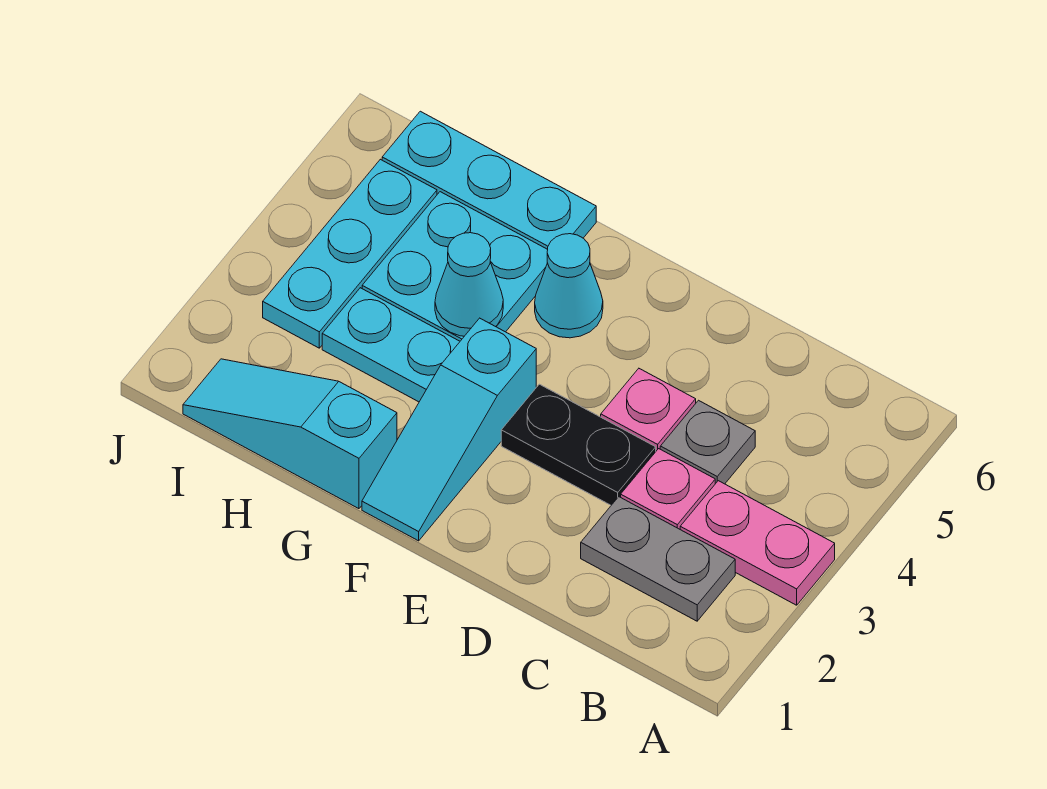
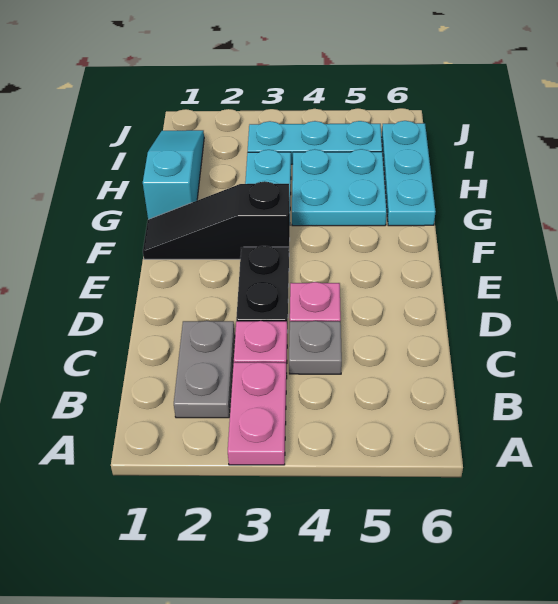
cyan 1x3 slope [362,318,536,541] -> black 1x3 slope [143,181,290,259]
cyan 1x1 cone [535,234,603,338] -> none
cyan 1x1 cone [435,233,503,336] -> none

